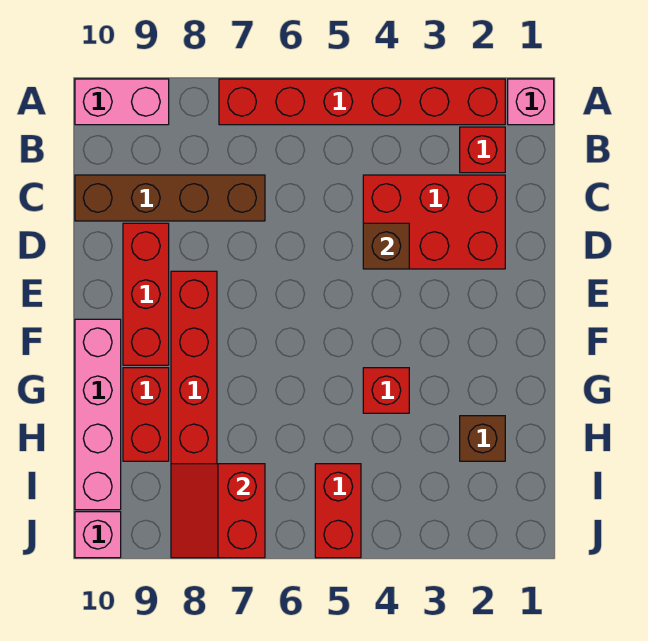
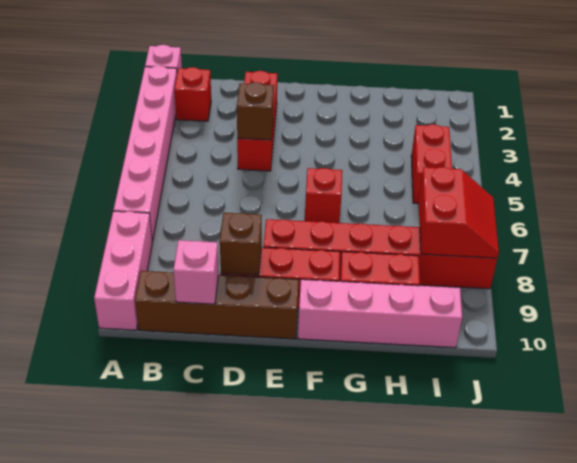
red 1x6 brick [219,79,505,125] -> pink 1x6 brick [114,66,177,242]
pink 1x2 brick [75,79,169,125] -> pink 1x3 brick [94,211,152,330]
red 2x3 brick [363,175,505,269] -> red 1x3 brick [237,71,277,171]
brown 1x4 brick [75,175,265,221] -> brown 1x4 brick turned to [135,271,299,339]
red 1x1 brick [363,368,409,413] -> red 1x1 brick moved to [305,168,342,223]
brown 1x1 brick [460,416,505,461] -> brown 1x1 brick moved to [220,213,262,275]
red 1x2 brick [315,464,361,558] -> red 1x2 brick turned to [411,124,452,204]
red 2x2 slope [171,464,265,558] -> red 2x2 slope turned to [419,167,499,258]
pink 1x1 brick [75,512,121,558] -> pink 1x1 brick moved to [173,240,219,304]

